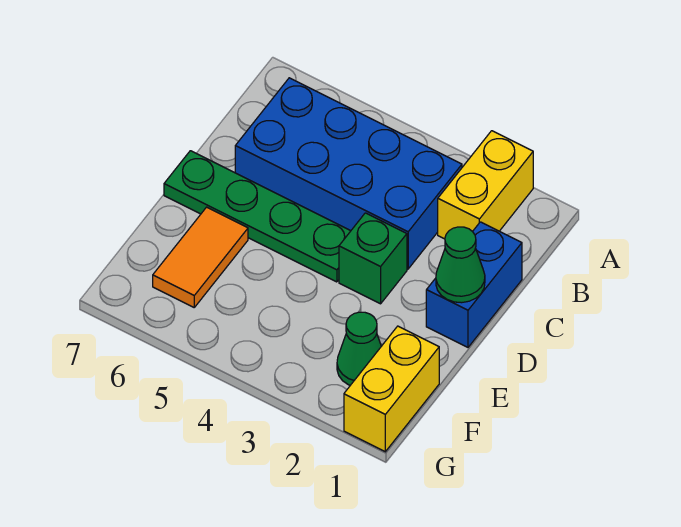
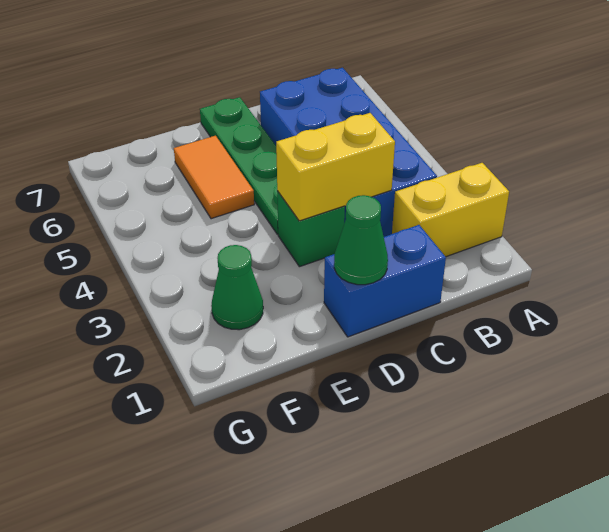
orange 1x2 tile [153,207,248,307] -> orange 1x2 tile turned to [174,136,254,219]
yellow 1x2 brick [344,326,439,452] -> yellow 1x2 brick moved to [276,113,395,221]

